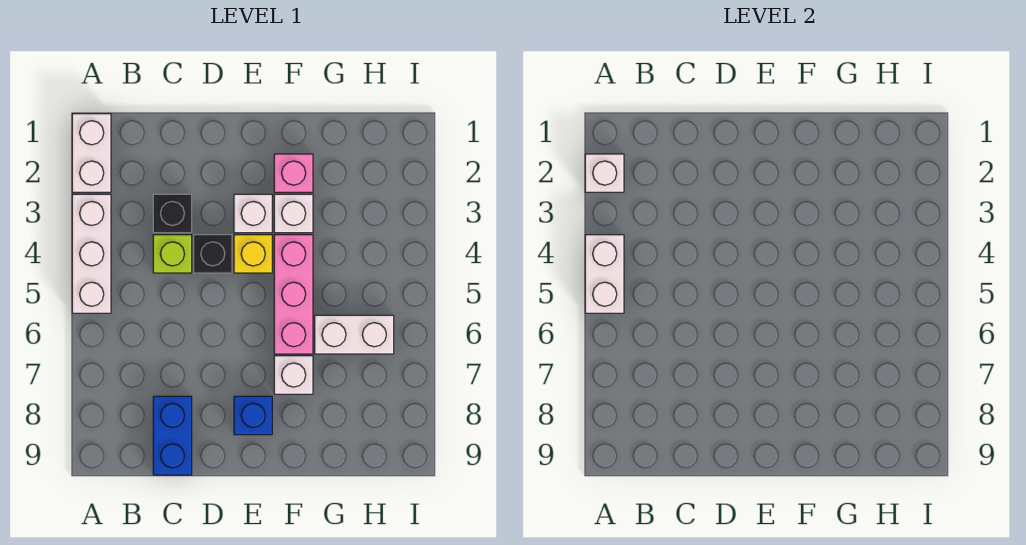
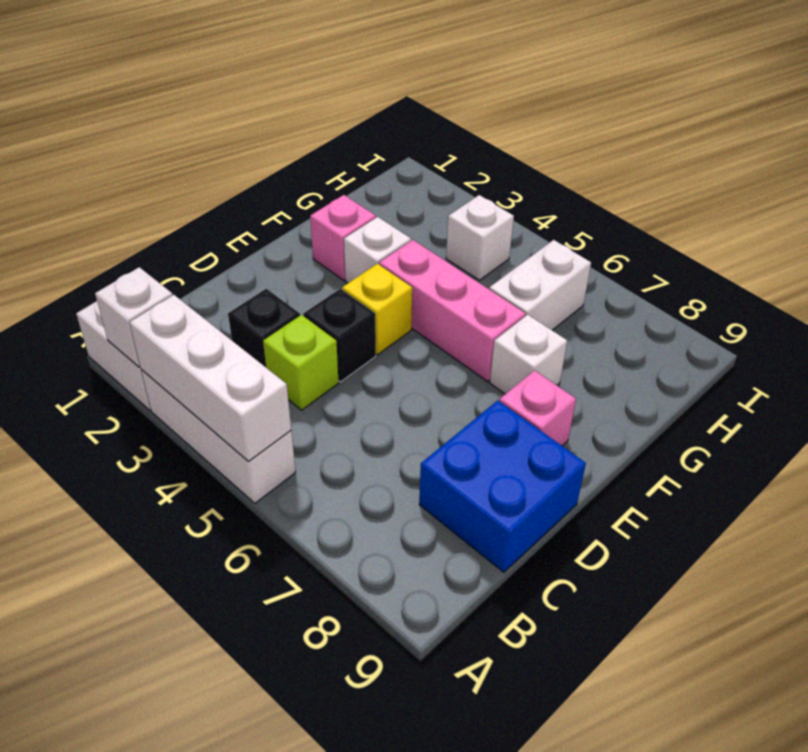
white 1x2 brick [585,235,624,313] -> white 1x3 brick [130,295,291,461]
blue 1x2 brick [153,396,192,475] -> blue 2x2 brick [419,400,586,572]
white 1x1 brick [234,194,272,233] -> white 1x1 brick moved to [446,195,514,280]
blue 1x1 brick [234,396,272,435] -> pink 1x1 brick [499,370,576,446]

